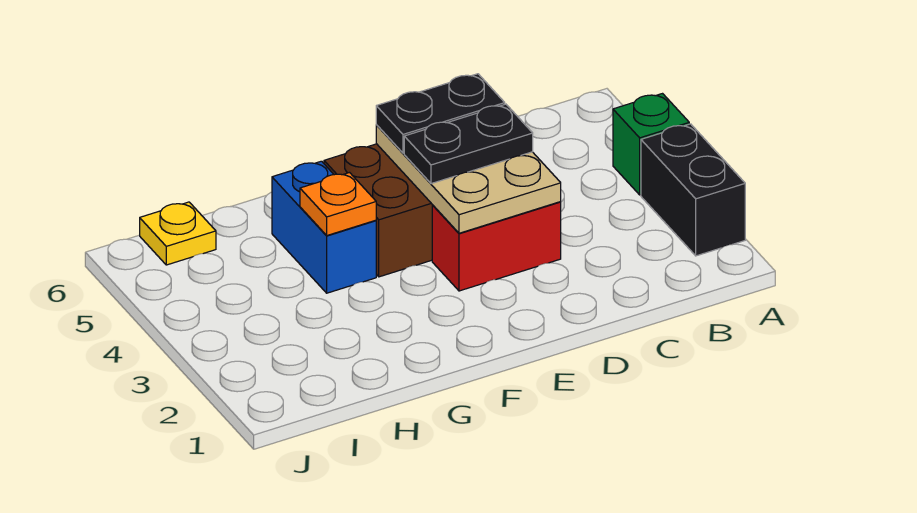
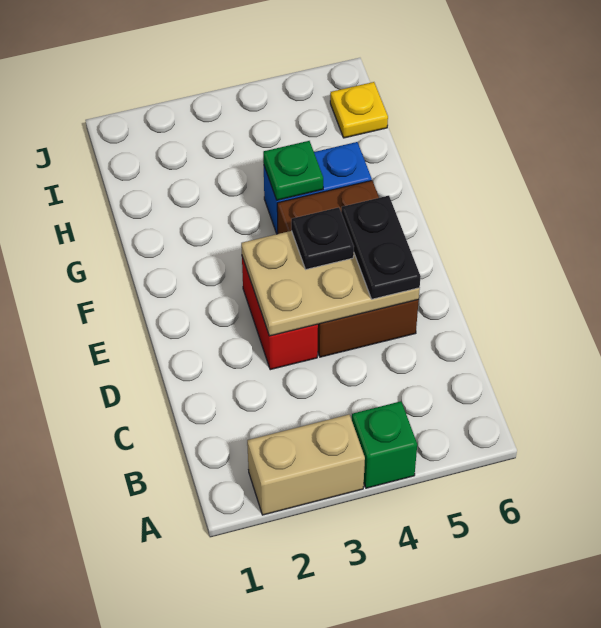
black 1x2 brick [641,124,745,256] -> tan 1x2 brick [247,415,365,515]
black 1x2 plate [404,104,533,184] -> black 1x1 plate [291,207,354,269]
orange 1x1 plate [300,173,376,236] -> green 1x1 plate [263,141,323,200]

